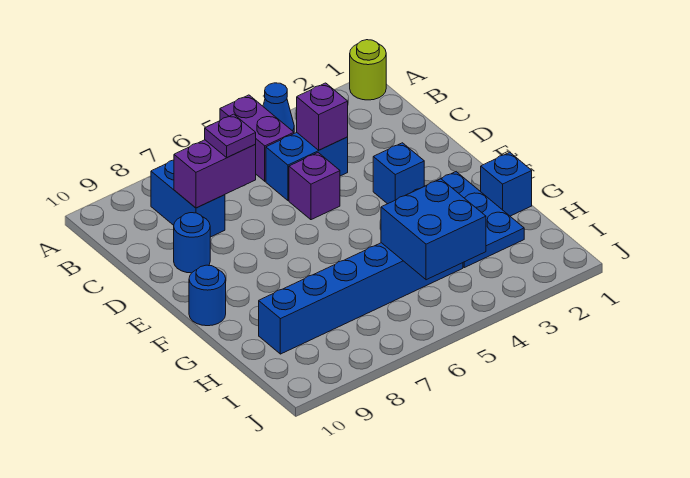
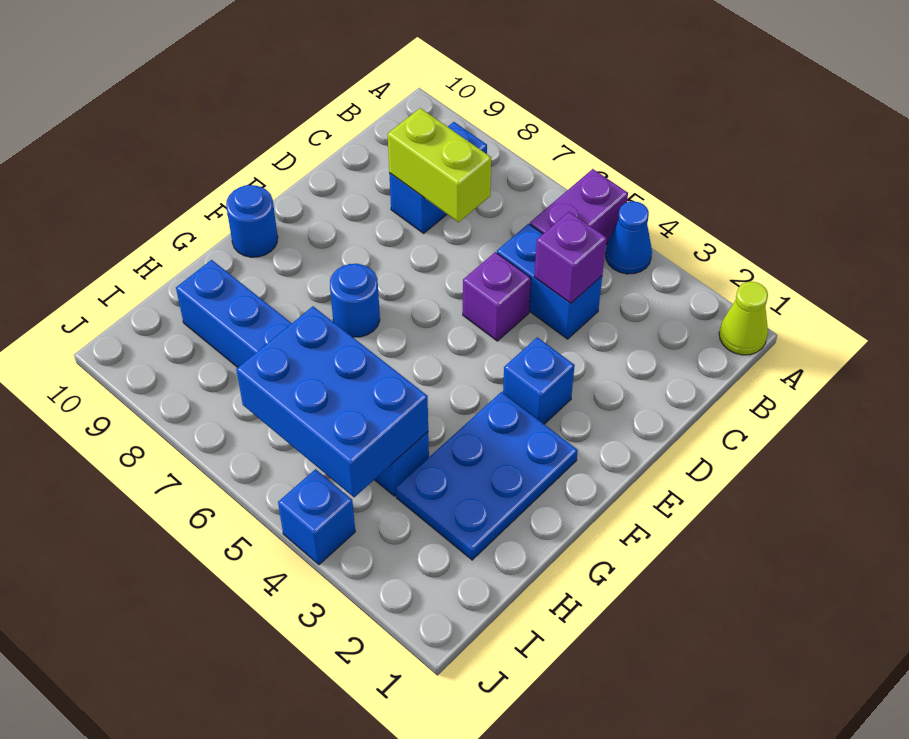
lime 1x1 round brick [350,40,386,100] -> lime 1x1 cone [719,282,768,355]
purple 1x2 brick [174,140,256,208] -> lime 1x2 brick [388,108,491,222]
purple 1x1 plate [205,114,256,157] -> none
blue 1x1 round brick [174,213,210,273] -> blue 1x1 round brick moved to [330,264,380,337]
blue 1x1 brick [480,152,532,216] -> blue 1x1 brick moved to [278,469,355,565]
blue 2x2 brick [381,179,486,280] -> blue 2x3 brick [236,306,428,497]

